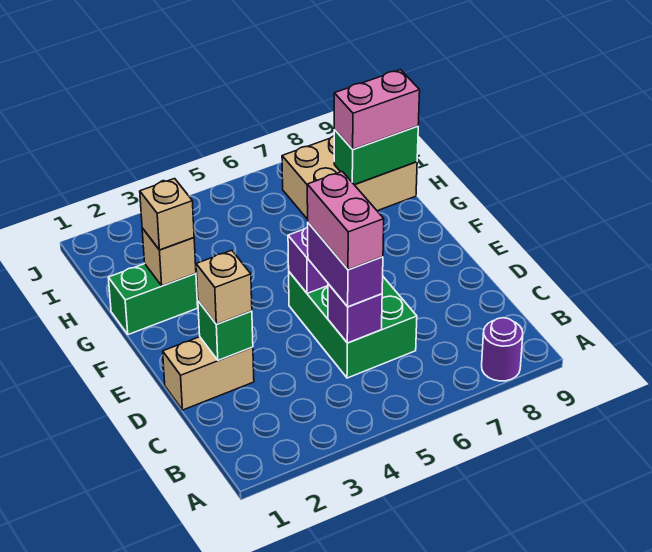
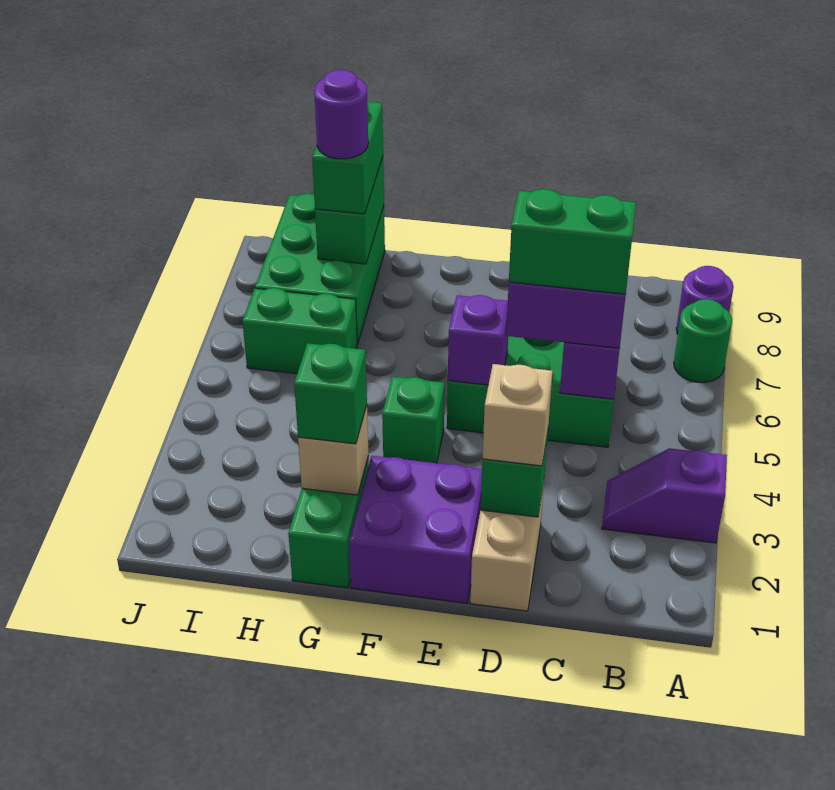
none -> purple 1x2 slope [602,448,727,543]
none -> green 1x1 round brick [674,299,732,382]
pink 1x2 brick [307,171,384,270] -> green 1x2 brick [509,189,636,294]
none -> purple 2x2 brick [349,456,482,603]
none -> green 1x1 brick [382,377,445,463]
tan 1x1 brick [140,179,194,250] -> green 1x1 brick [294,343,367,444]
none -> green 1x2 brick [242,288,357,374]
tan 2x3 brick [282,136,417,219] -> green 2x3 brick [255,194,385,344]
pink 1x2 brick [334,70,420,149] -> green 1x2 brick [312,102,383,214]
none -> purple 1x1 round brick [314,70,368,159]

